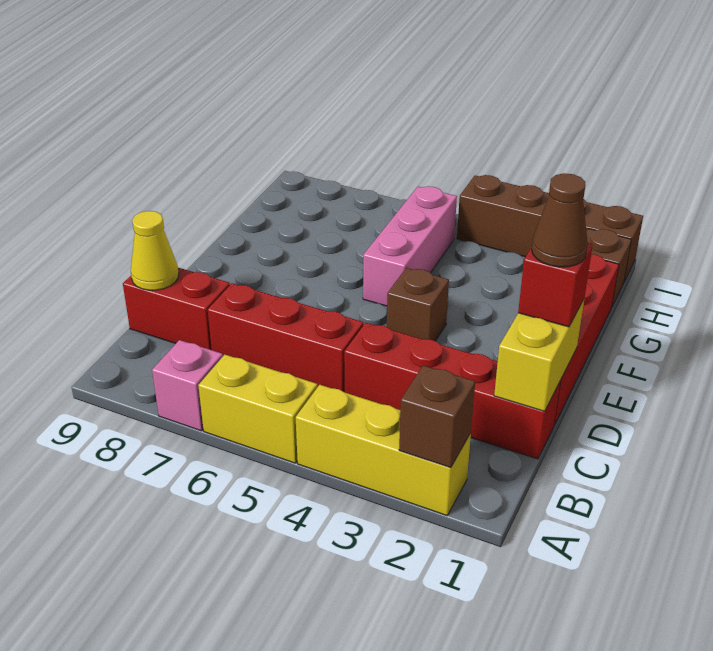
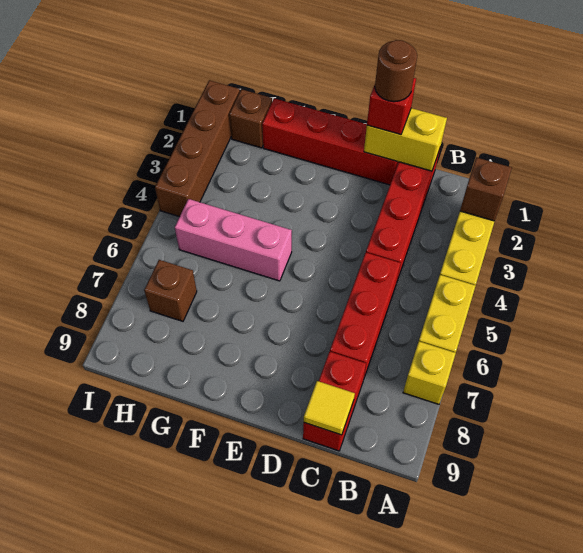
pink 1x1 brick [152,340,223,431] -> yellow 1x1 brick [403,341,456,404]
yellow 1x1 cone [131,211,179,290] -> yellow 1x1 tile [304,381,355,435]
brown 1x1 cone [532,173,588,267] -> brown 1x1 round brick [375,40,417,102]
brown 1x1 brick [387,268,449,341] -> brown 1x1 brick moved to [144,260,197,321]

